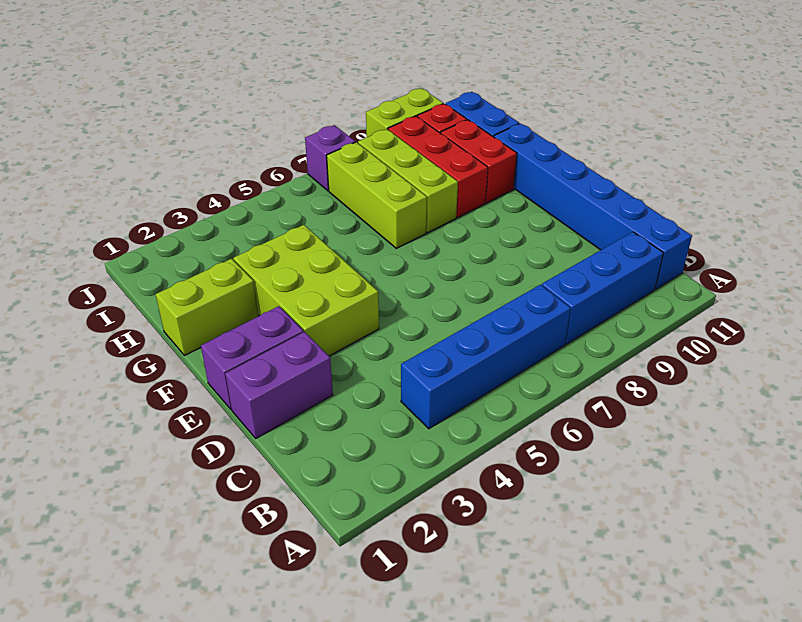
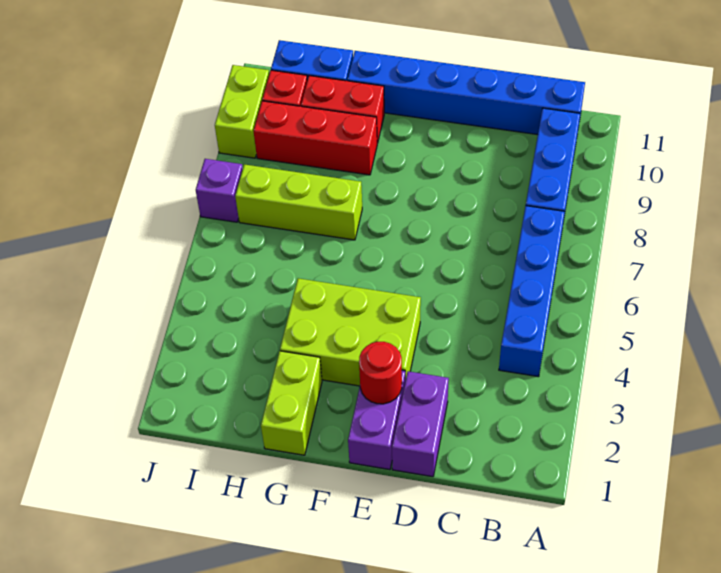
none -> red 1x1 round brick [359,342,402,404]
lime 1x3 brick [358,129,458,233] -> none

